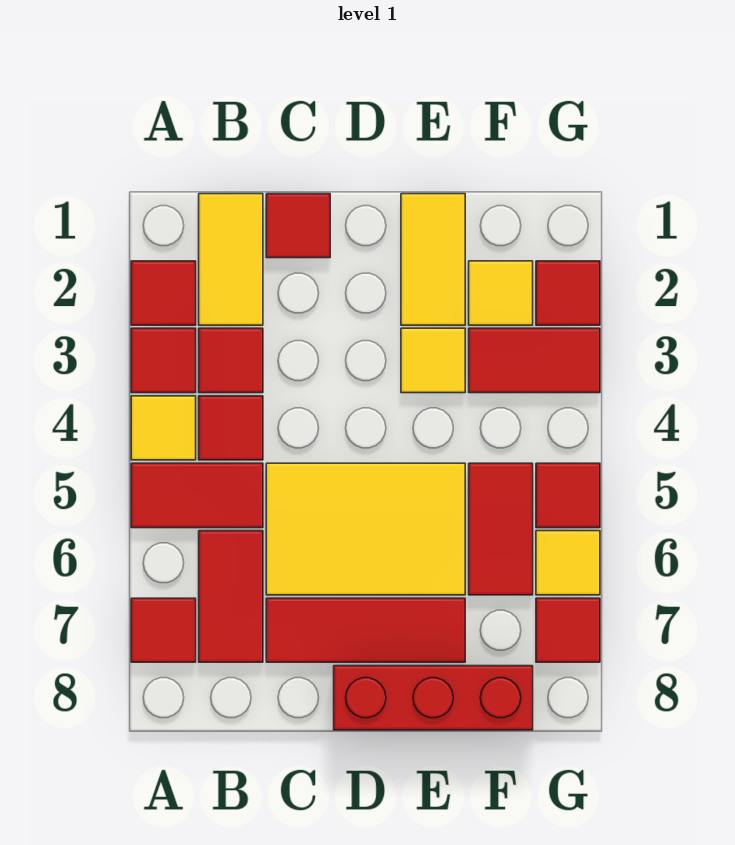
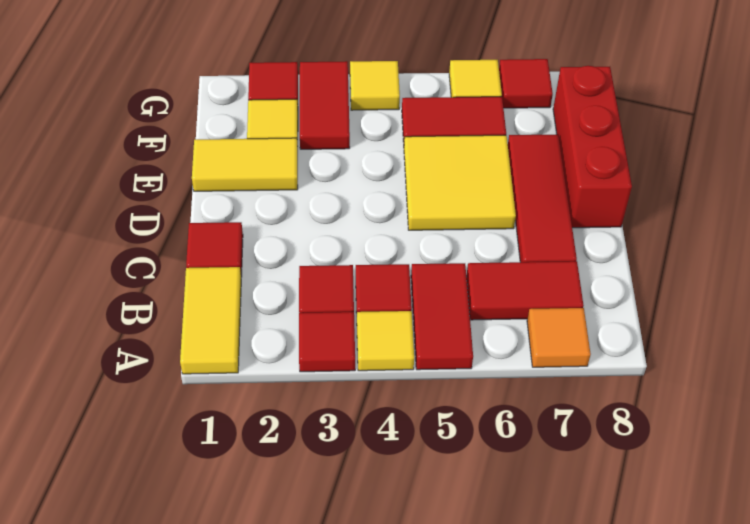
red 1x1 tile [131,261,196,325] -> none
red 1x1 tile [131,598,196,662] -> orange 1x1 tile [527,308,591,367]
yellow 1x2 tile [199,194,263,325] -> yellow 1x2 tile turned to [180,267,241,374]
yellow 2x3 tile [266,463,465,595] -> yellow 2x2 tile [404,135,516,230]
yellow 1x1 tile [401,328,465,393] -> yellow 1x1 tile moved to [350,61,400,110]
red 1x1 tile [536,463,600,528] -> none

